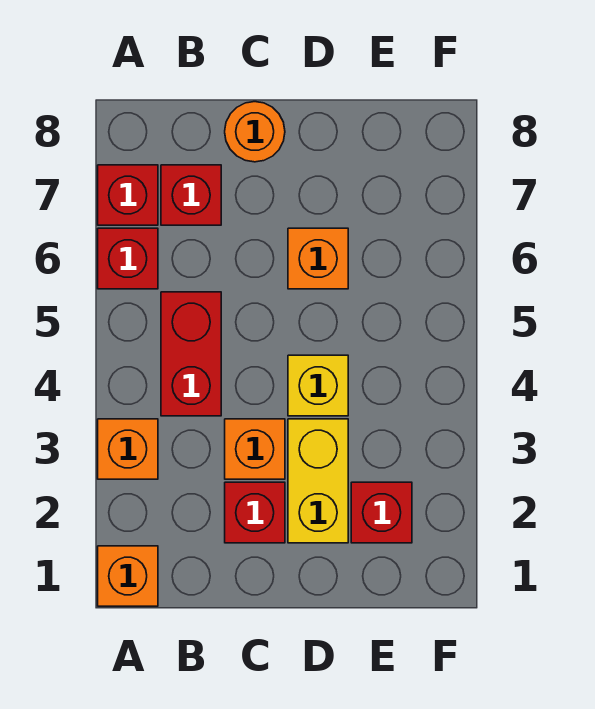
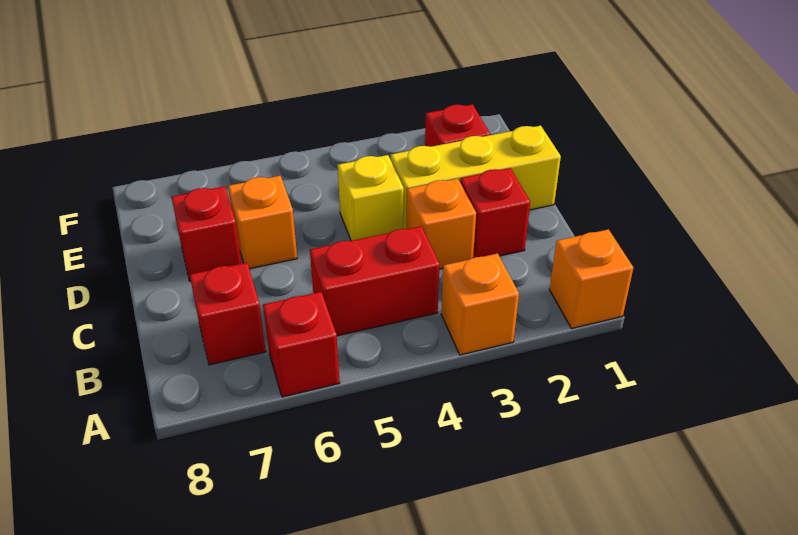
red 1x1 brick [98,165,158,225] -> red 1x1 brick moved to [172,186,242,281]
orange 1x1 round brick [225,102,285,162] -> none
yellow 1x2 brick [288,419,348,543] -> yellow 1x3 brick [391,126,561,229]

